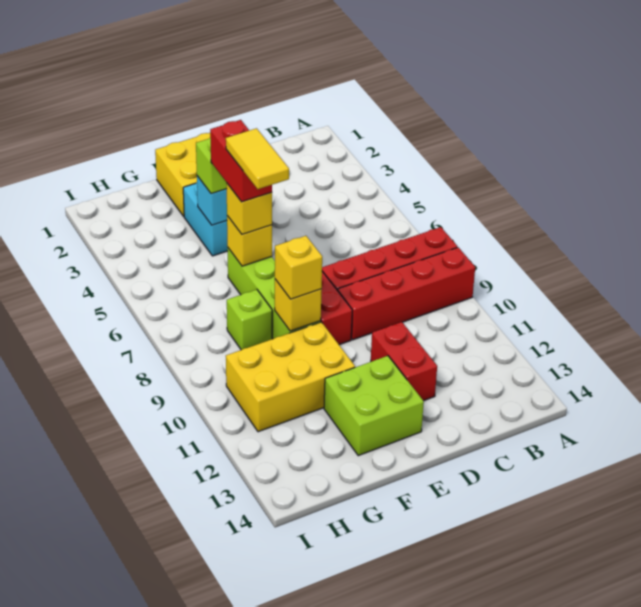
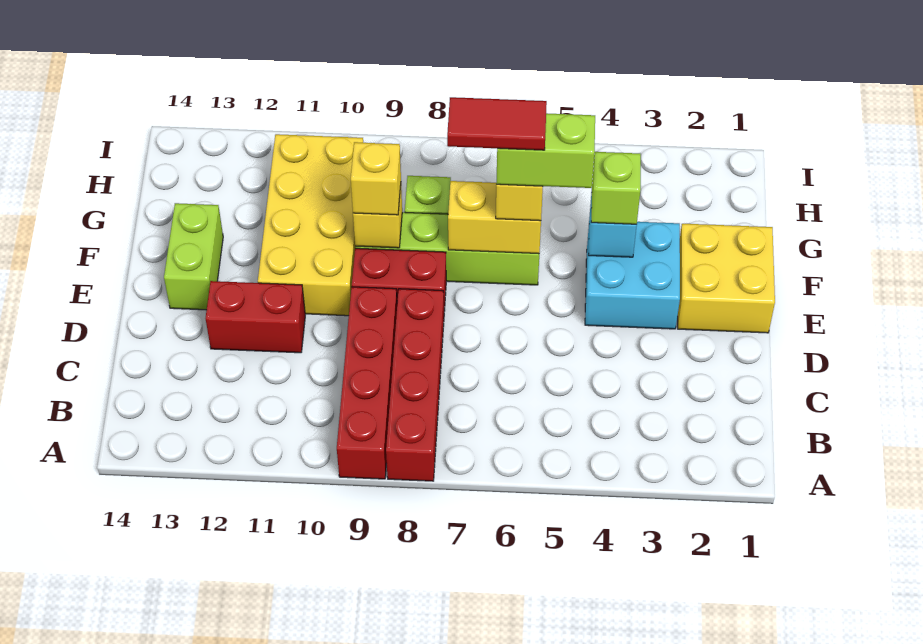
lime 2x2 brick [324,356,424,456] -> lime 1x2 brick [164,203,223,310]
red 1x2 brick [210,120,272,202] -> lime 1x2 brick [496,113,595,188]
yellow 1x1 brick [227,216,272,266] -> yellow 1x2 brick [448,181,541,254]
yellow 1x2 tile [226,128,289,189] -> red 1x2 tile [447,97,547,150]
yellow 2x3 brick [226,322,355,432] -> yellow 2x4 brick [258,134,363,316]

